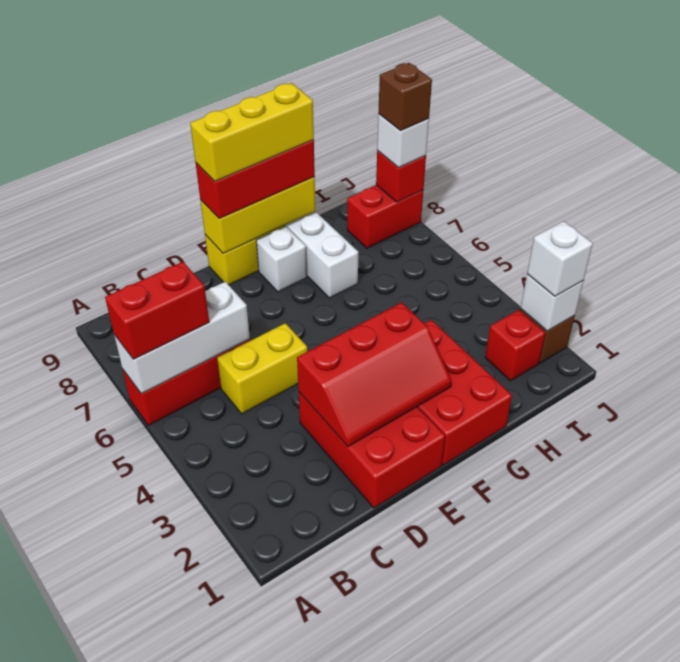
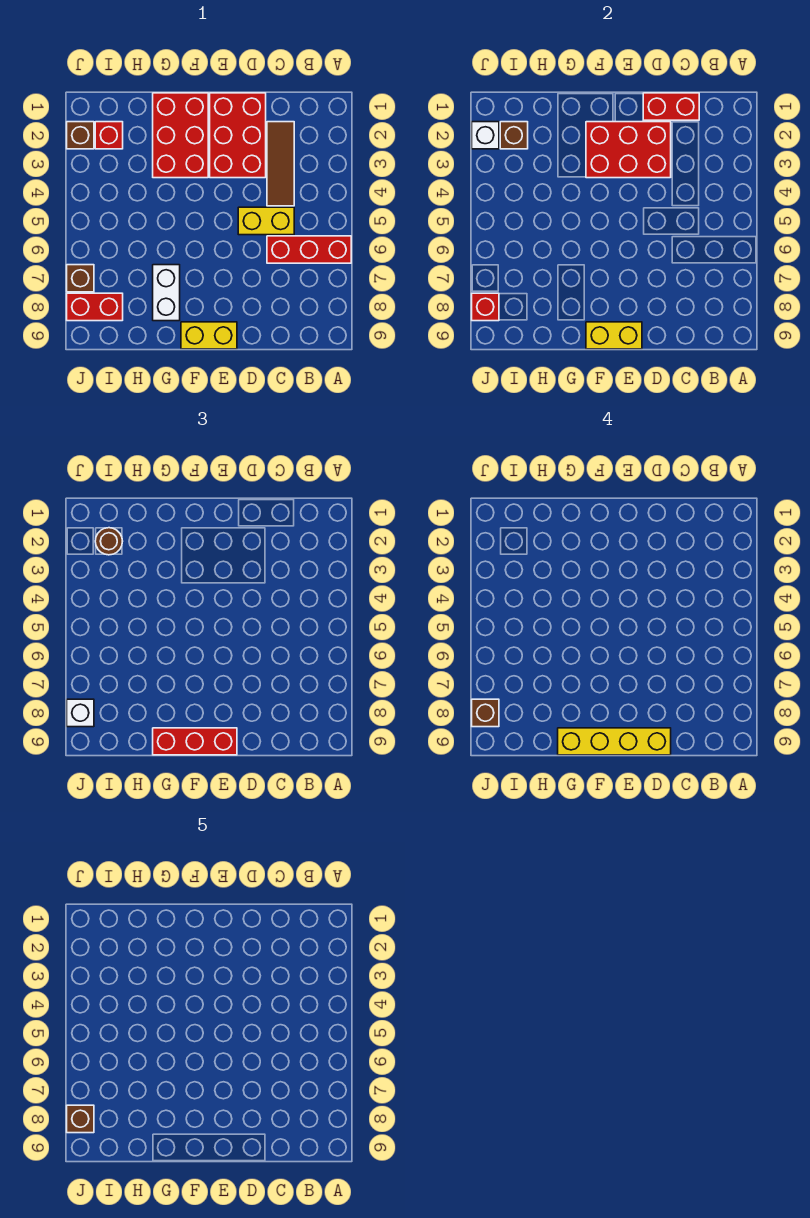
white 1x3 brick [114,282,250,394] -> none
red 1x2 brick [105,262,209,359] -> red 1x2 brick moved to [643,93,699,120]
none -> brown 1x3 tile [267,122,294,206]
red 2x3 slope [297,303,452,447] -> red 2x3 brick [586,122,671,178]
yellow 1x3 brick [200,177,315,254] -> yellow 1x2 brick [586,322,642,349]
yellow 1x3 brick [190,83,314,181] -> yellow 1x4 brick [558,728,671,755]
white 1x1 brick [256,227,307,292] -> none
none -> brown 1x1 brick [500,122,528,149]
none -> brown 1x1 round brick [95,528,123,555]
white 1x1 brick [527,221,593,296] -> none
none -> brown 1x1 brick [67,265,94,292]
none -> brown 1x1 brick [67,1105,94,1133]

